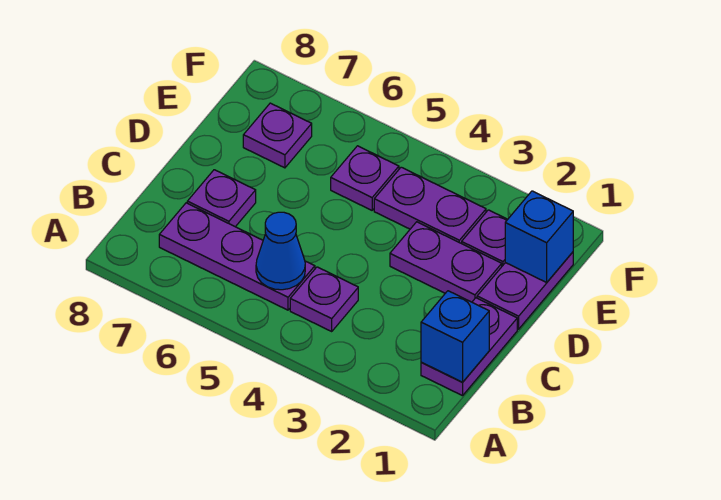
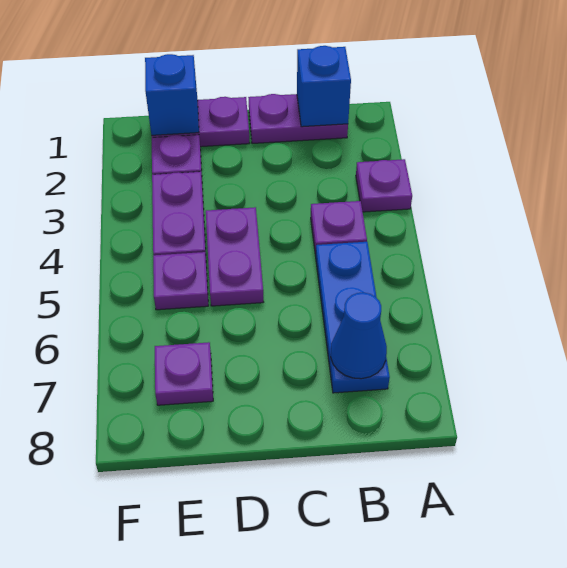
purple 1x3 plate [159,203,315,310] -> blue 1x3 plate [316,242,390,393]
blue 1x1 cone [256,212,305,290] -> blue 1x1 cone moved to [331,293,387,379]
purple 1x1 plate [187,170,256,227] -> purple 1x1 plate moved to [356,159,412,212]
purple 1x2 plate [390,222,502,302] -> purple 1x2 plate moved to [206,207,263,306]

